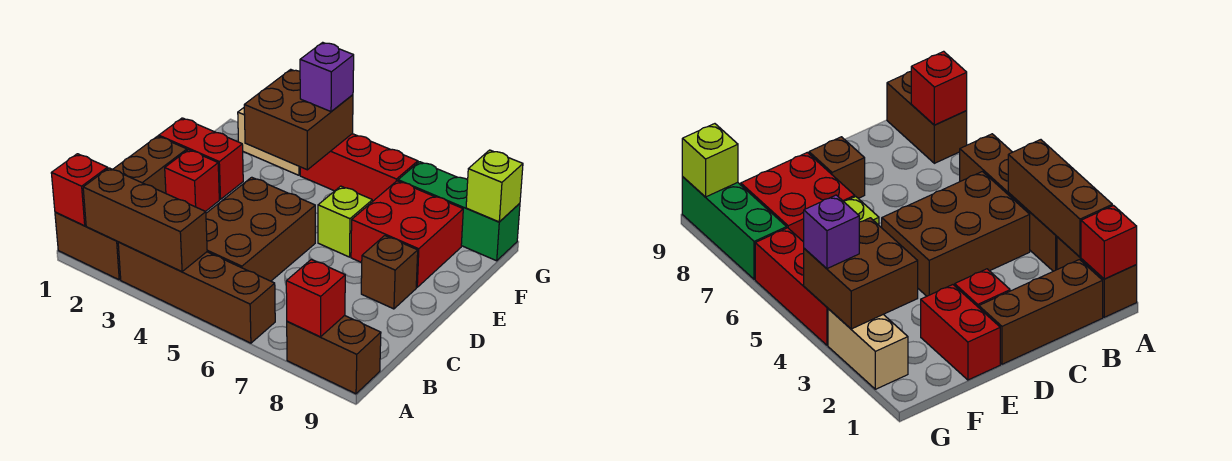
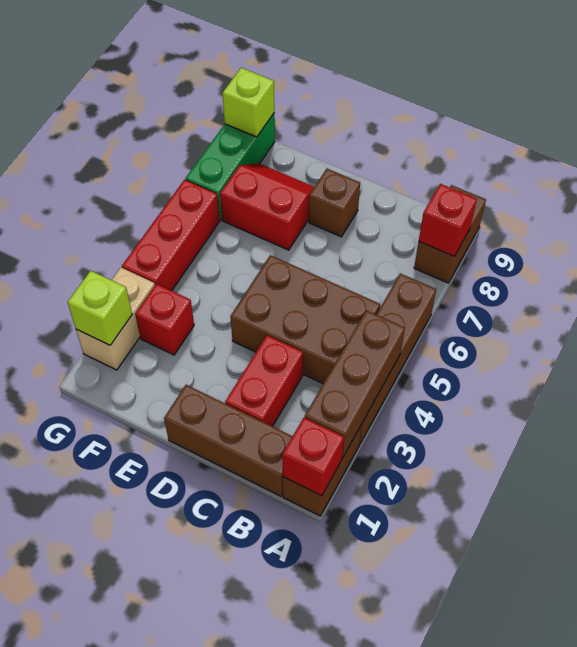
red 1x1 brick [165,150,219,212] -> red 1x1 brick moved to [135,284,194,355]
red 1x2 brick [159,118,243,199] -> red 1x2 brick moved to [225,335,303,426]
lime 1x1 brick [318,186,372,257] -> lime 1x1 brick moved to [68,271,132,345]
red 2x2 brick [351,181,463,287] -> red 2x2 slope [220,163,314,250]
brown 2x2 brick [244,69,353,170] -> none
purple 1x1 brick [300,42,354,112] -> none

